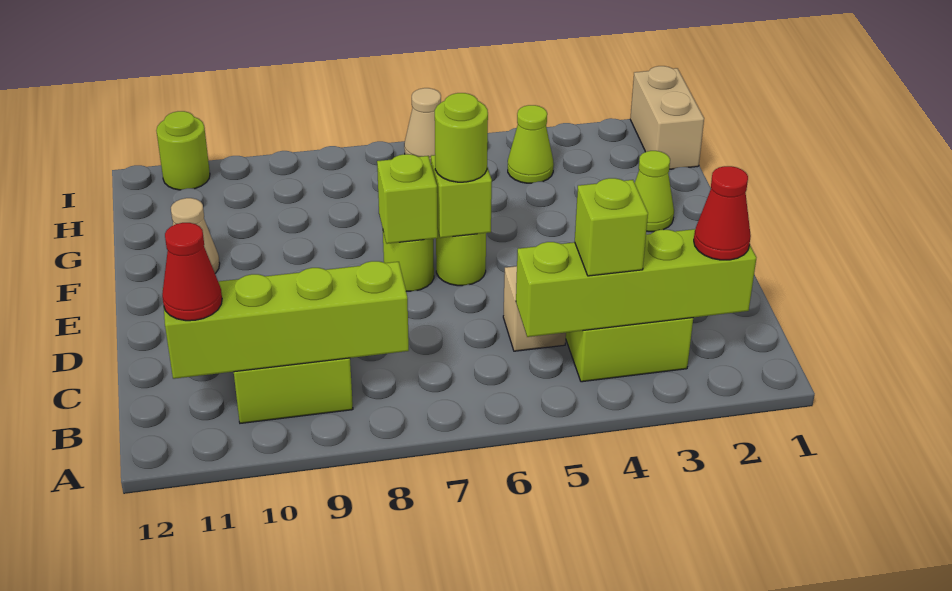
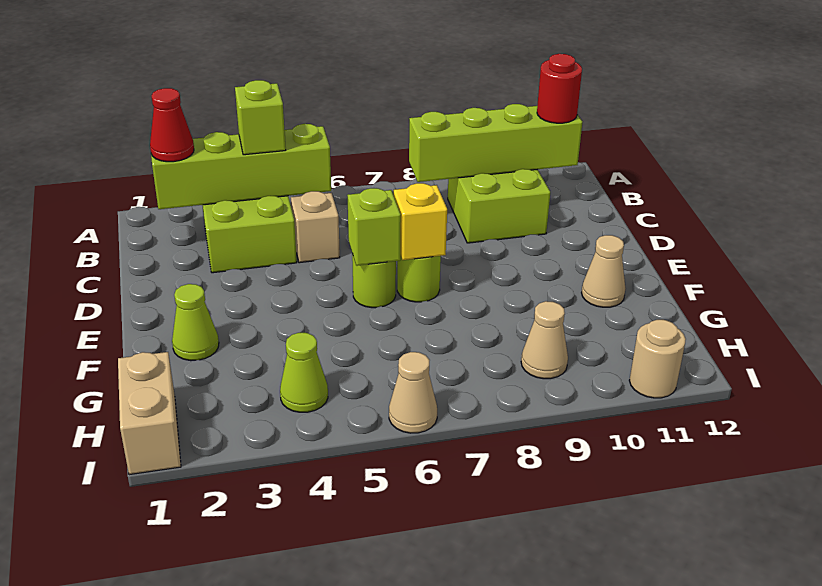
red 1x1 cone [162,223,222,321] -> red 1x1 round brick [537,54,582,123]
lime 1x1 round brick [435,93,488,182] -> none
lime 1x1 brick [377,154,438,244] -> yellow 1x1 brick [394,183,447,260]
none -> tan 1x1 cone [521,301,568,379]
lime 1x1 round brick [156,111,210,190] -> tan 1x1 round brick [629,320,686,398]

